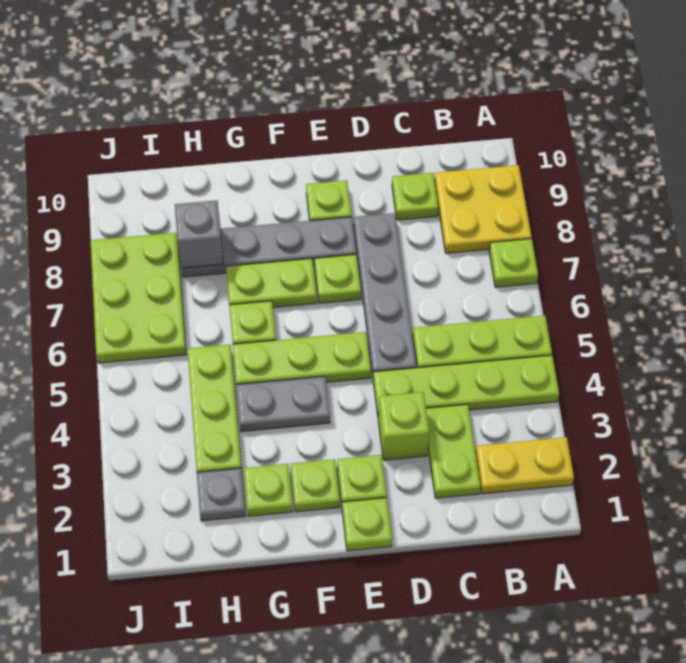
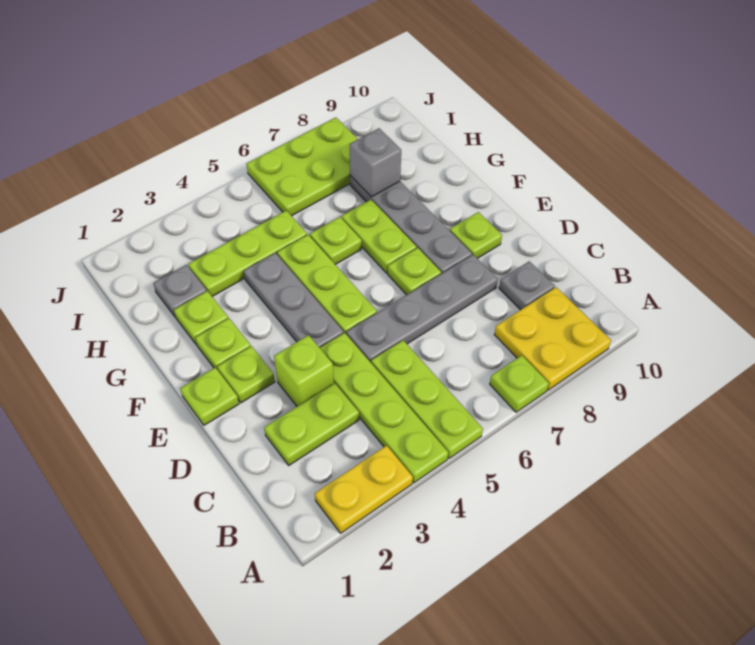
yellow 1x2 plate [476,437,574,494] -> yellow 1x2 plate turned to [315,445,413,533]
lime 1x1 plate [392,173,438,220] -> grey 1x1 plate [499,261,555,310]
grey 1x2 plate [236,376,330,432] -> grey 1x3 plate [244,253,344,348]

